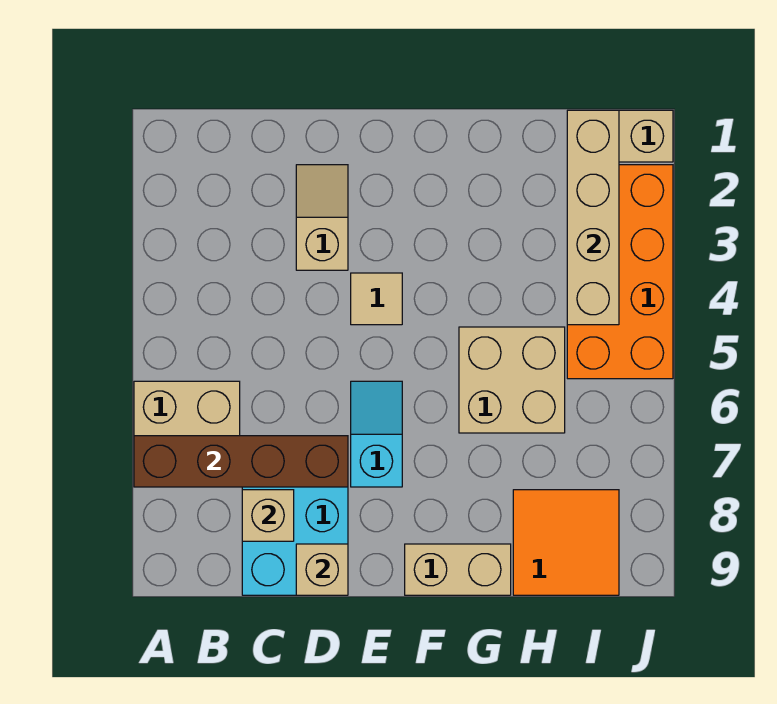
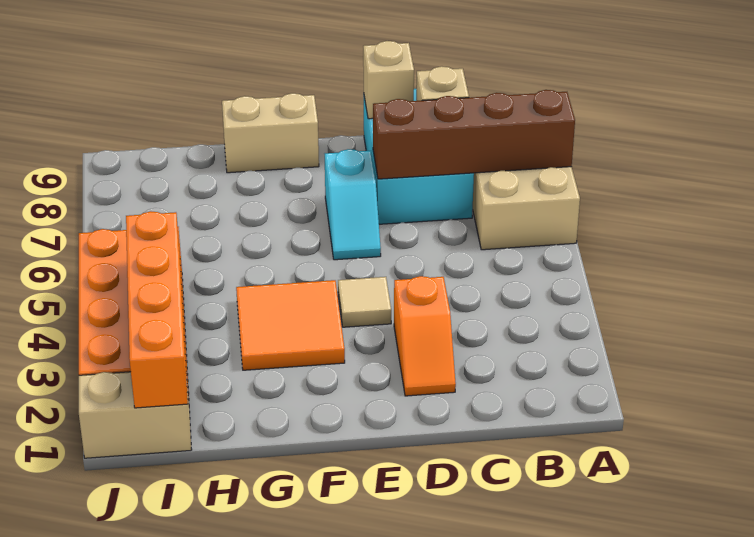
tan 1x2 slope [296,165,348,270] -> orange 1x2 slope [394,276,456,396]
tan 2x2 brick [459,327,565,433] -> none
orange 2x2 tile [513,490,619,595] -> orange 2x2 tile moved to [236,280,345,370]
tan 1x4 brick [567,110,619,325] -> orange 1x4 brick [126,211,188,408]

